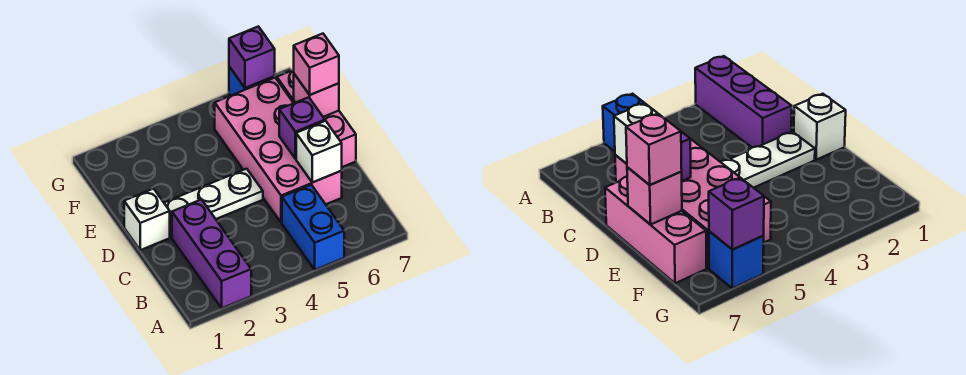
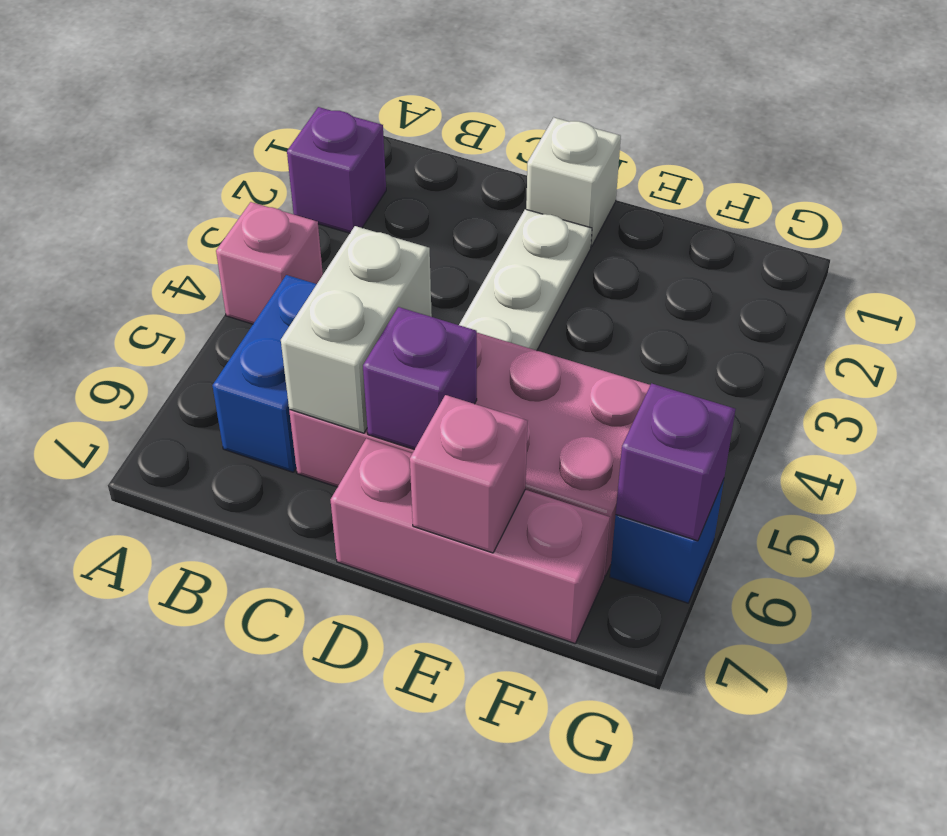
purple 1x3 brick [172,199,251,308] -> purple 1x1 brick [287,107,386,233]
blue 1x2 brick [282,185,344,270] -> blue 1x2 brick turned to [212,275,317,472]
white 1x1 brick [296,121,342,182] -> white 1x2 brick [281,226,432,433]
pink 1x1 brick [294,34,339,95] -> pink 1x1 brick moved to [216,202,323,324]

